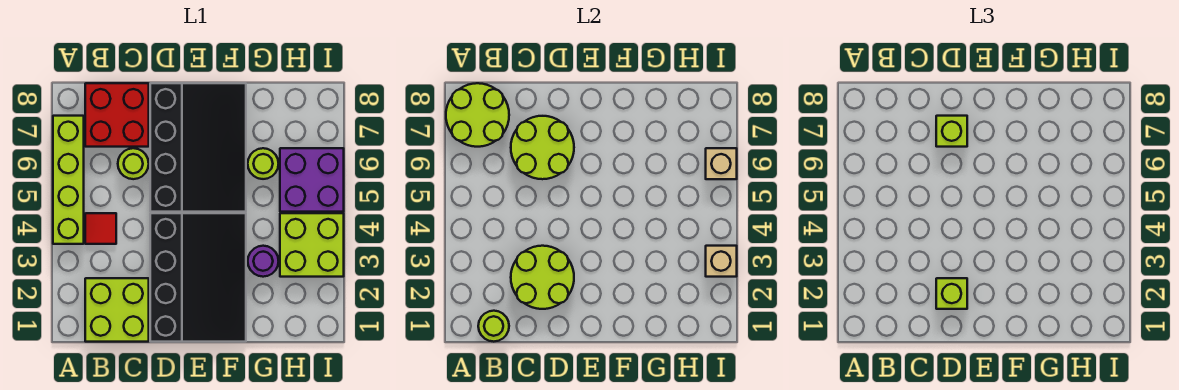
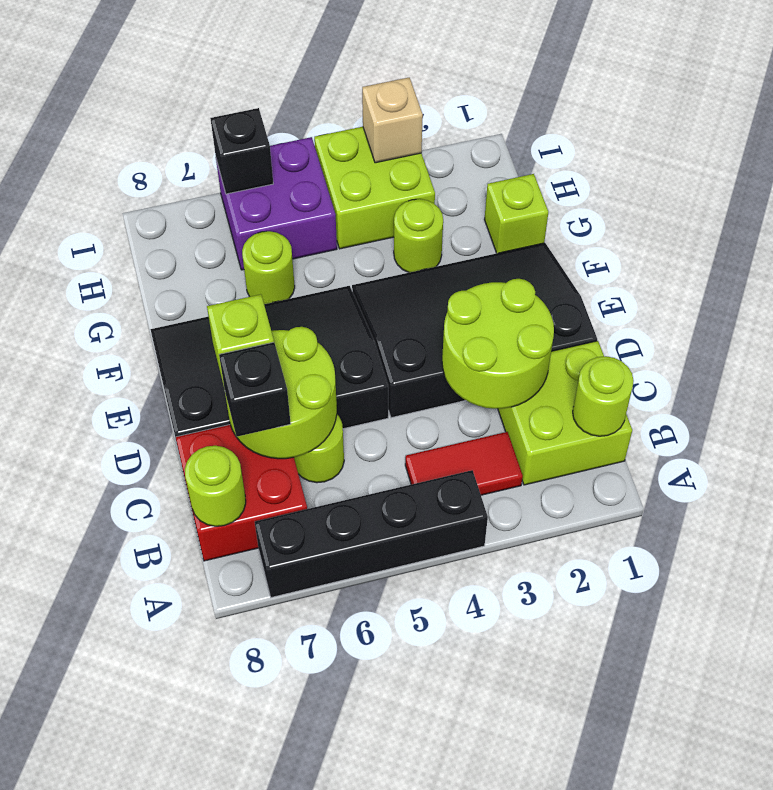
lime 1x4 brick [53,116,84,244] -> black 1x4 brick [255,470,488,598]
lime 2x2 round brick [446,83,509,147] -> lime 1x1 round brick [185,446,246,526]
red 1x1 tile [85,213,116,244] -> red 1x2 tile [405,432,523,495]
none -> black 1x1 brick [219,342,291,437]
lime 1x1 brick [936,278,967,309] -> lime 1x1 brick moved to [484,174,548,253]
purple 1x1 round brick [248,246,279,277] -> lime 1x1 round brick [394,199,443,273]
tan 1x1 brick [706,148,737,179] -> black 1x1 brick [210,108,273,194]

